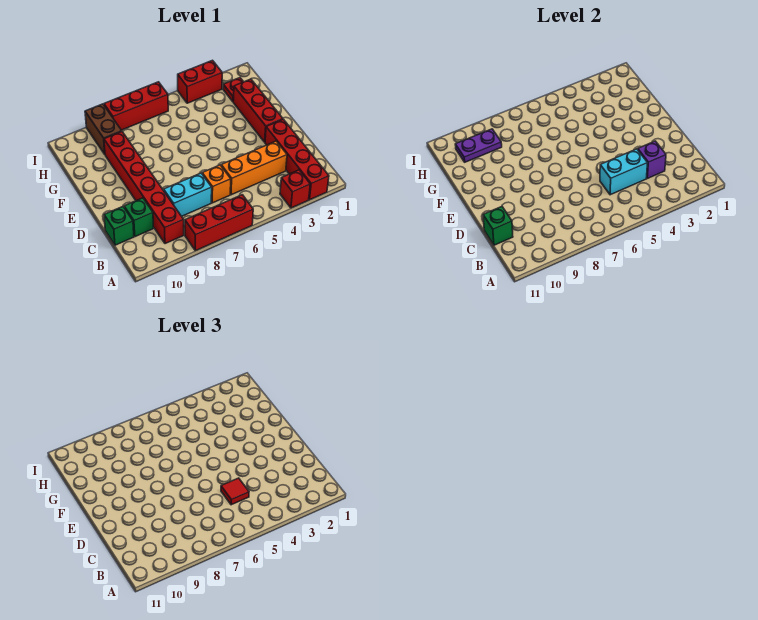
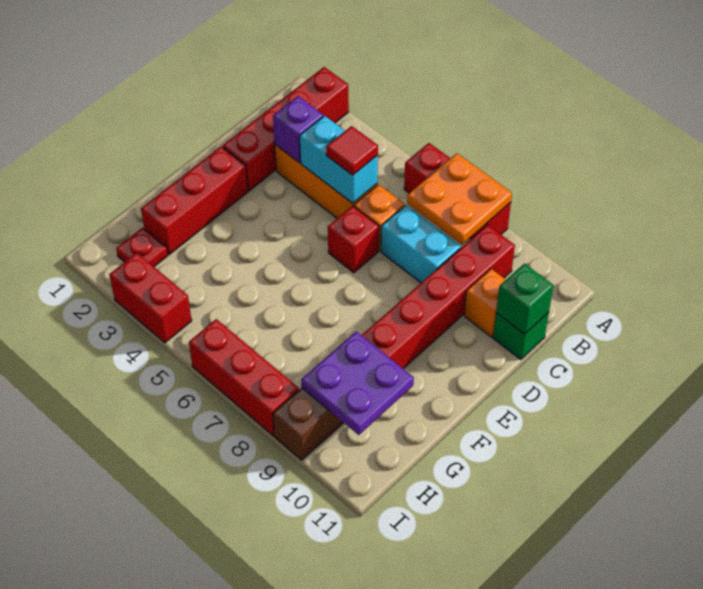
red 1x1 brick [280,170,310,208] -> red 1x1 brick moved to [328,206,379,273]
none -> orange 2x2 plate [407,153,512,244]
green 1x1 brick [124,198,153,237] -> orange 1x1 brick [464,269,506,337]
purple 1x2 plate [455,129,502,162] -> purple 2x2 plate [301,331,414,435]

